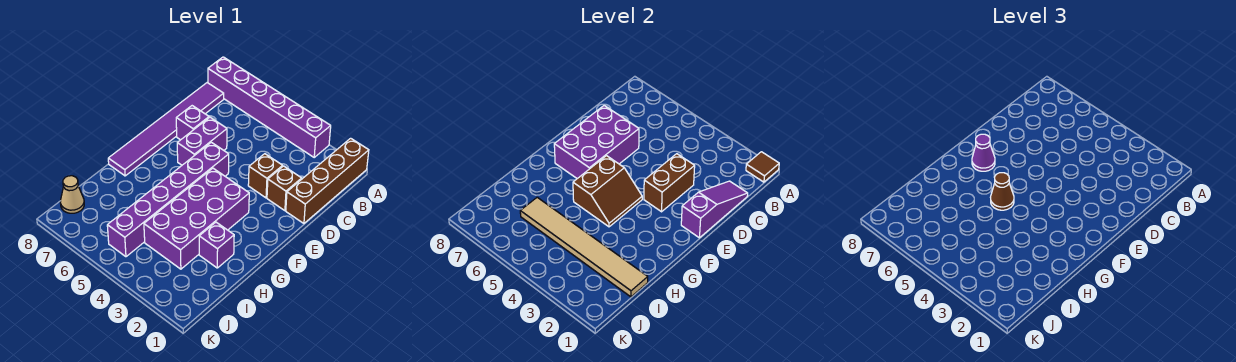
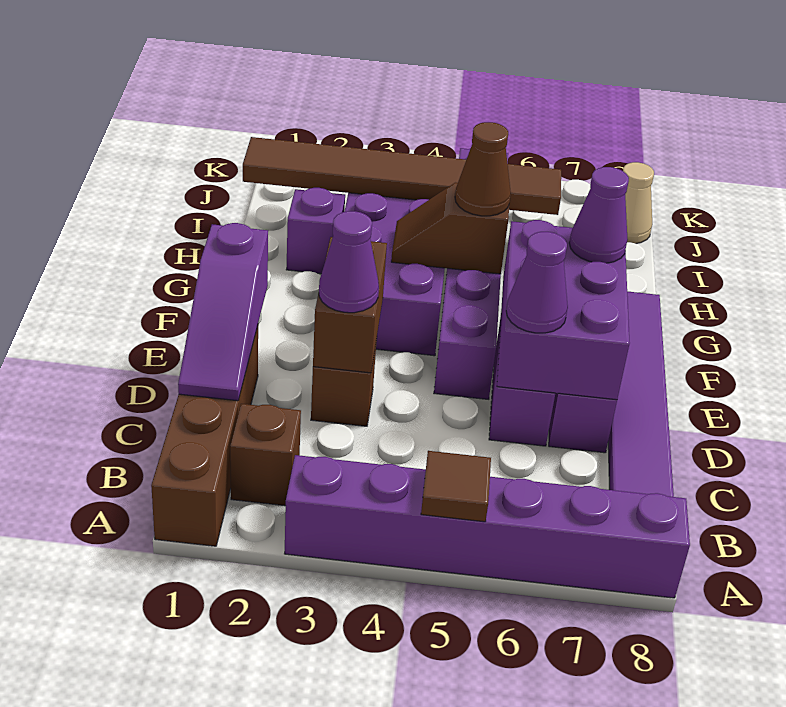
brown 1x1 tile [746,152,779,182] -> brown 1x1 tile moved to [421,451,491,522]
brown 1x1 brick [267,166,302,211] -> brown 1x1 brick moved to [230,404,301,506]
none -> purple 1x1 cone [319,211,379,313]
none -> purple 1x1 cone [506,232,568,333]
brown 2x2 slope [573,156,642,227] -> brown 1x2 slope [391,183,509,274]
tan 1x6 tile [520,197,648,297] -> brown 1x6 tile [243,137,561,215]

